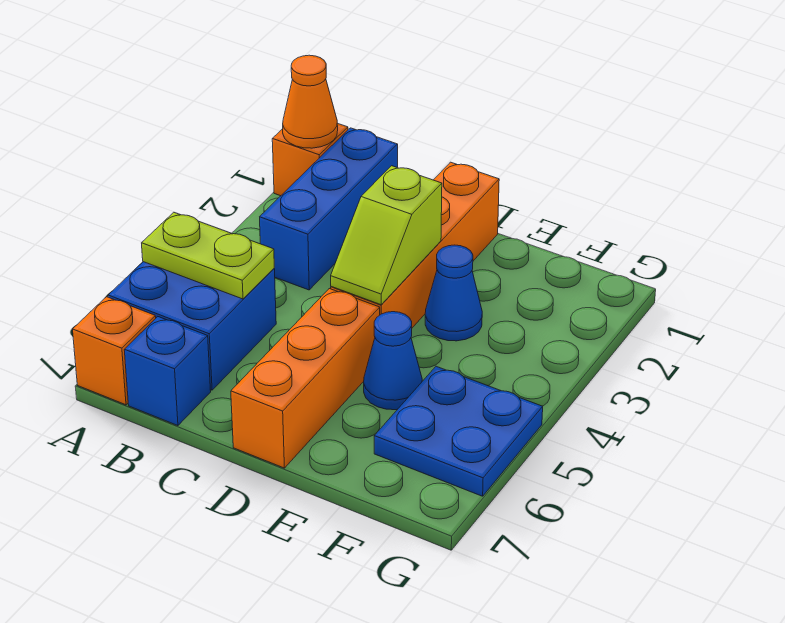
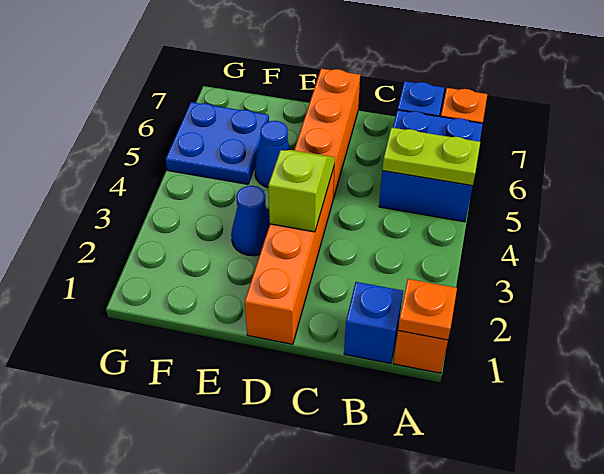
orange 1x1 cone [283,55,338,148] -> orange 1x1 plate [398,279,457,340]
blue 1x3 brick [260,128,398,290] -> blue 1x1 brick [344,282,403,364]

